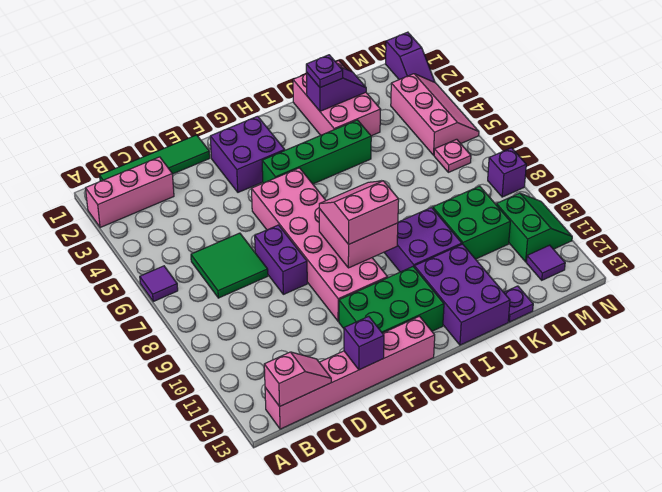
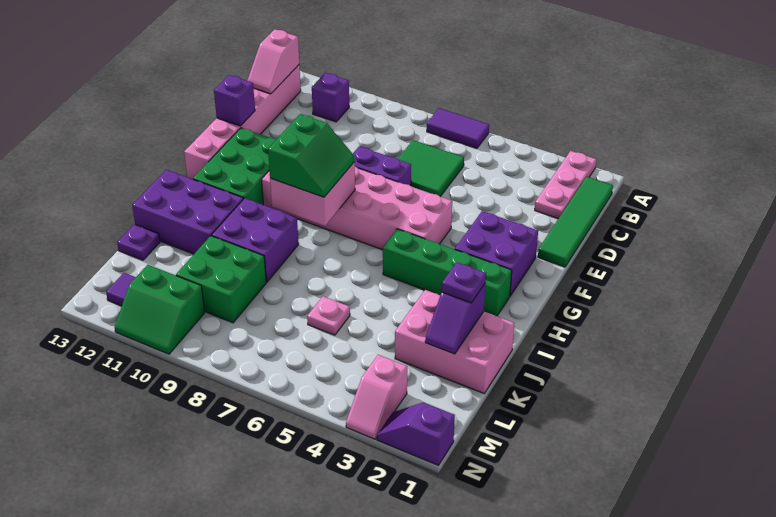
pink 1x3 brick [86,157,174,228] -> pink 1x3 plate [535,151,596,219]
purple 1x1 tile [140,266,178,301] -> purple 1x2 tile [427,108,489,148]
green 1x4 brick [262,120,371,184] -> green 1x4 brick turned to [383,229,512,316]
pink 2x2 slope [319,181,399,244] -> green 2x2 slope [268,114,355,197]
pink 2x3 slope [391,74,479,155] -> pink 1x2 slope [346,355,407,439]
pink 1x1 plate [434,139,471,172] -> pink 1x1 plate moved to [307,296,350,335]
purple 1x1 brick [488,148,526,197] -> purple 1x1 brick moved to [312,73,349,122]

